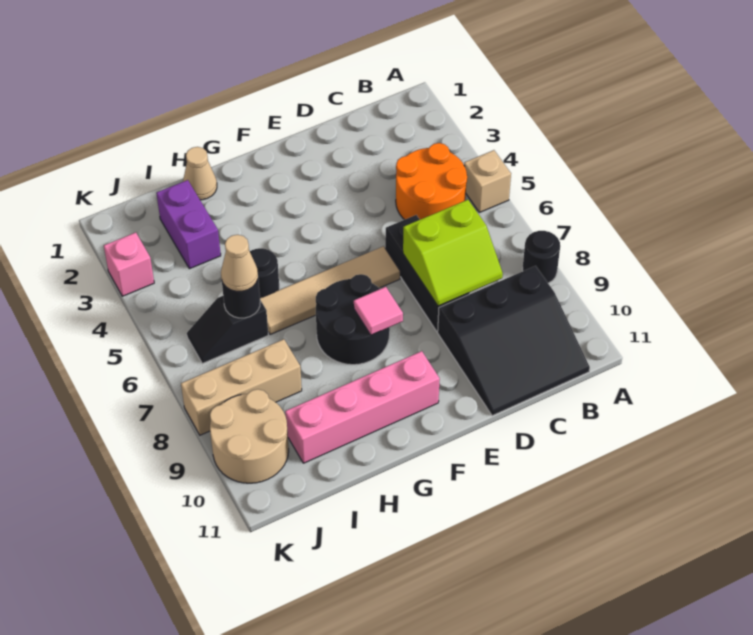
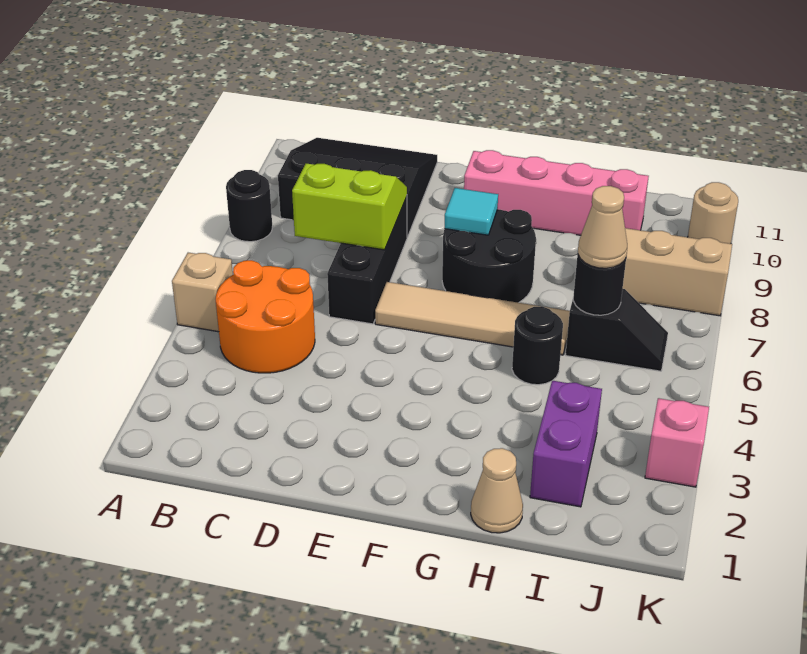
pink 1x1 tile [354,287,403,335] -> cyan 1x1 tile [445,188,498,235]
tan 2x2 round brick [210,389,289,483] -> tan 1x1 round brick [688,182,738,244]

